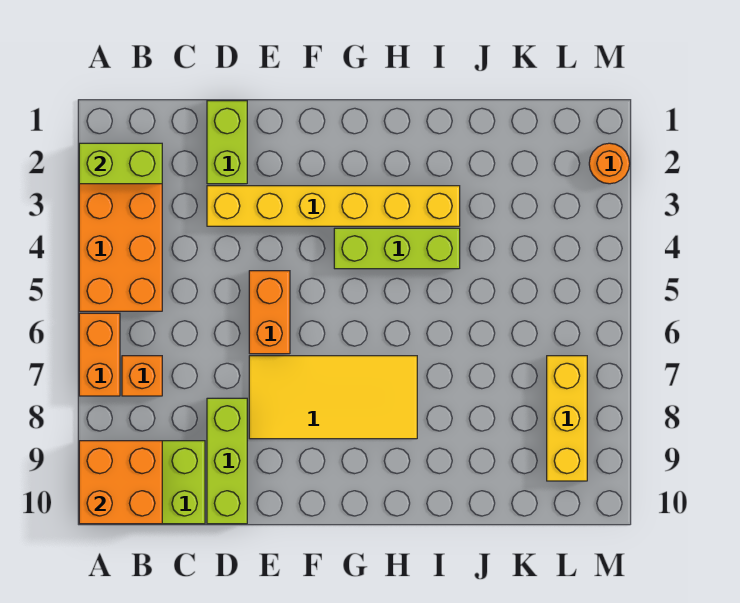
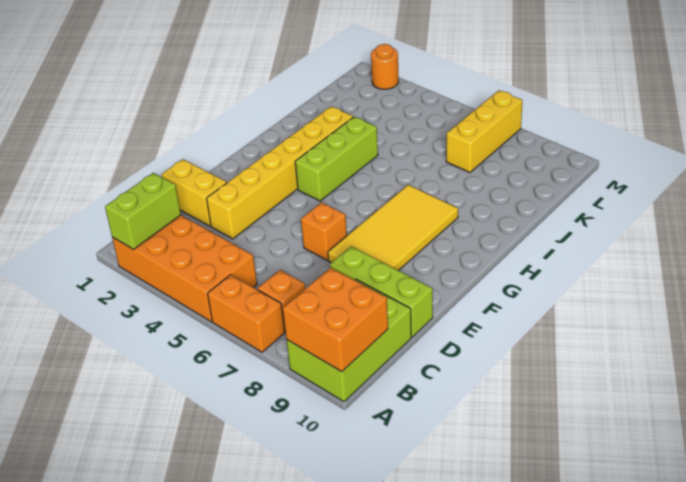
lime 1x2 brick [207,101,247,184] -> yellow 1x2 brick [162,159,227,226]
orange 1x2 brick [249,271,290,354] -> orange 1x1 brick [301,202,347,260]
yellow 1x3 brick [547,356,587,481] -> yellow 1x3 brick turned to [446,90,522,172]

